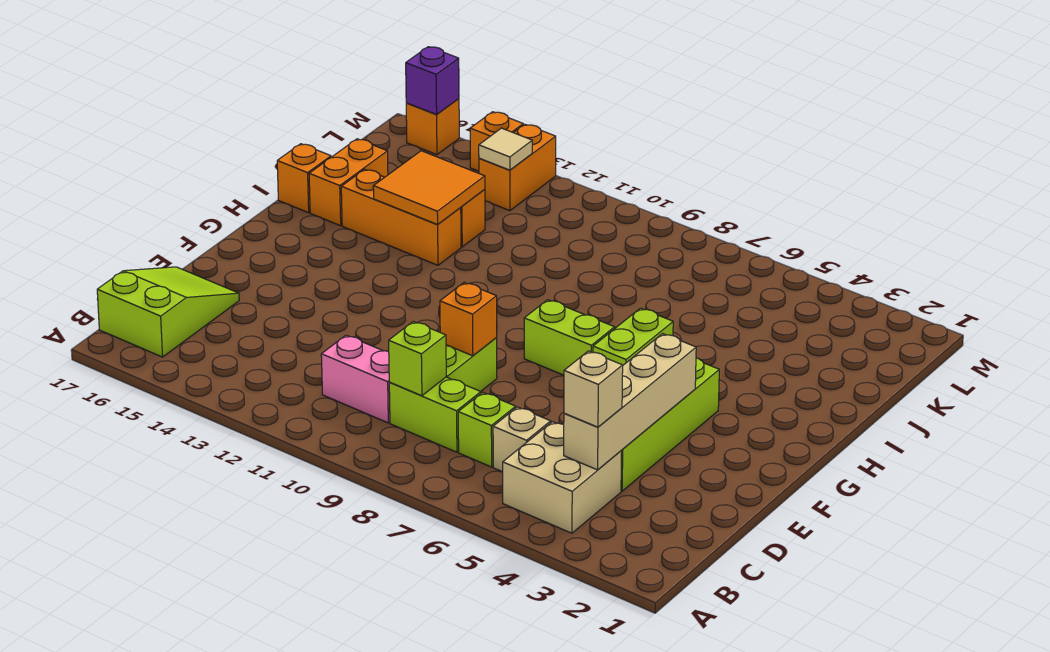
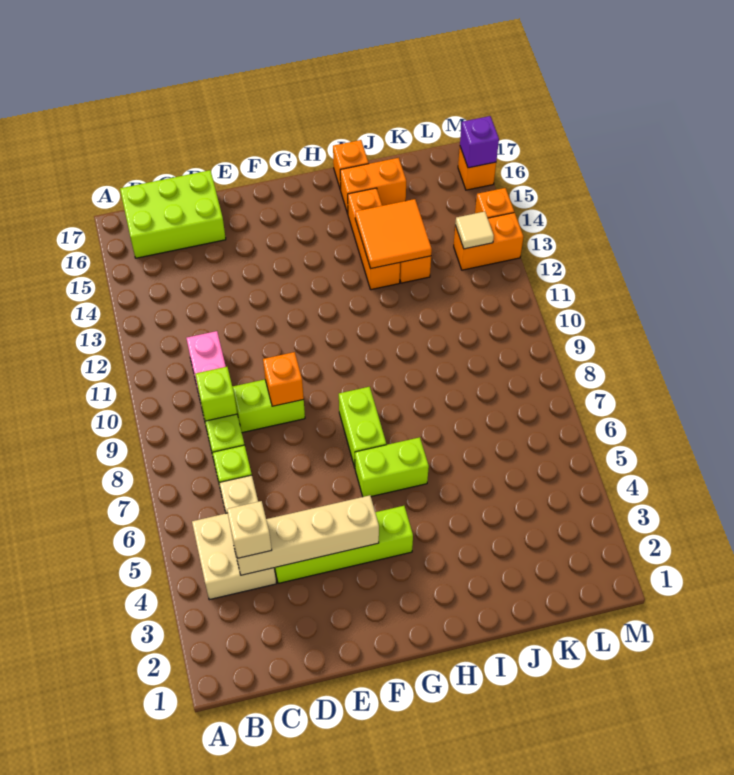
lime 2x3 slope [97,267,239,357] -> lime 2x3 brick [120,170,226,258]

